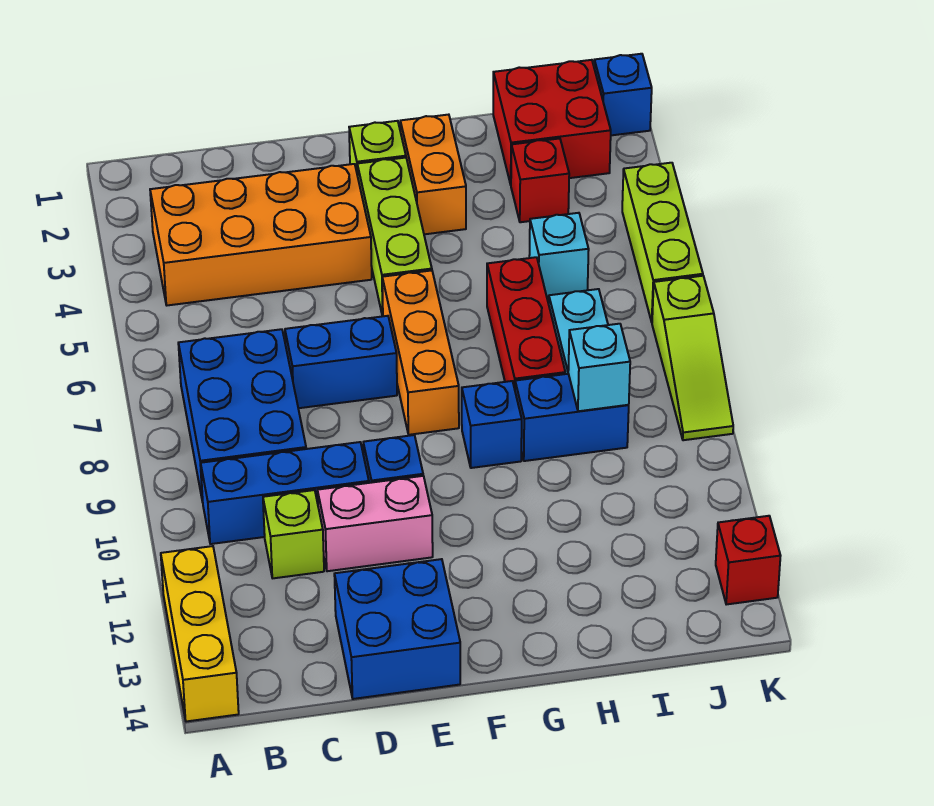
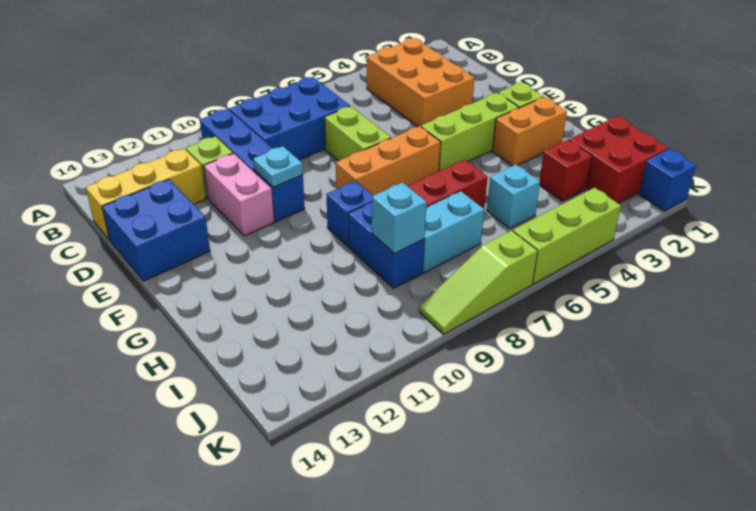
yellow 1x3 brick [161,546,239,722] -> yellow 1x3 brick moved to [86,149,206,239]
orange 2x4 brick [150,164,372,305] -> orange 2x3 brick [367,38,474,127]
blue 1x2 brick [285,316,397,408] -> lime 1x2 brick [324,106,391,161]
none -> cyan 1x1 plate [253,146,303,187]
red 1x1 brick [716,516,780,605] -> none

